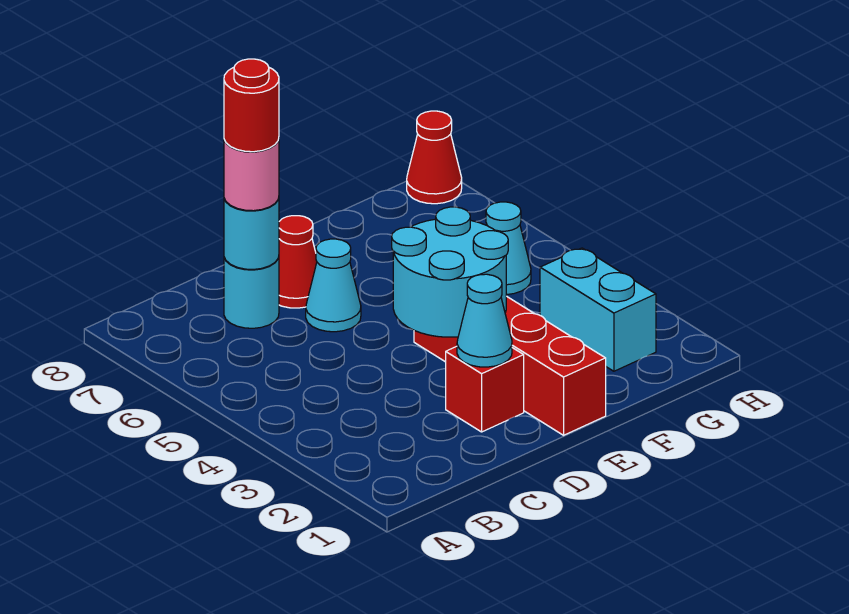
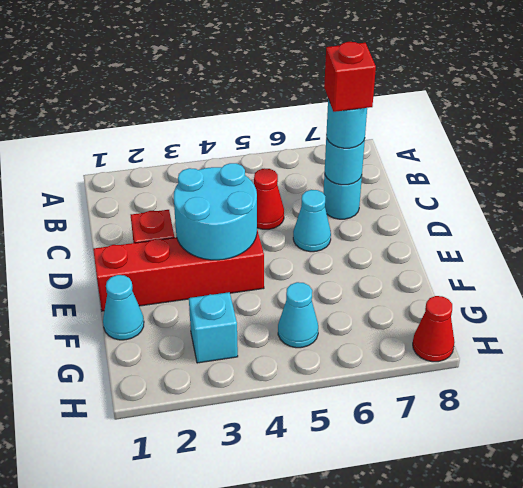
pink 1x1 round brick [224,139,279,211] -> cyan 1x1 round brick [326,99,367,148]
red 1x1 round brick [224,59,279,152] -> red 1x1 brick [324,42,376,112]
cyan 1x1 cone [457,274,512,367] -> cyan 1x1 cone moved to [103,275,144,340]
red 1x1 cone [279,216,317,308] -> red 1x1 cone moved to [254,168,284,229]
cyan 1x2 brick [540,248,656,371] -> cyan 1x1 brick [189,292,238,363]

